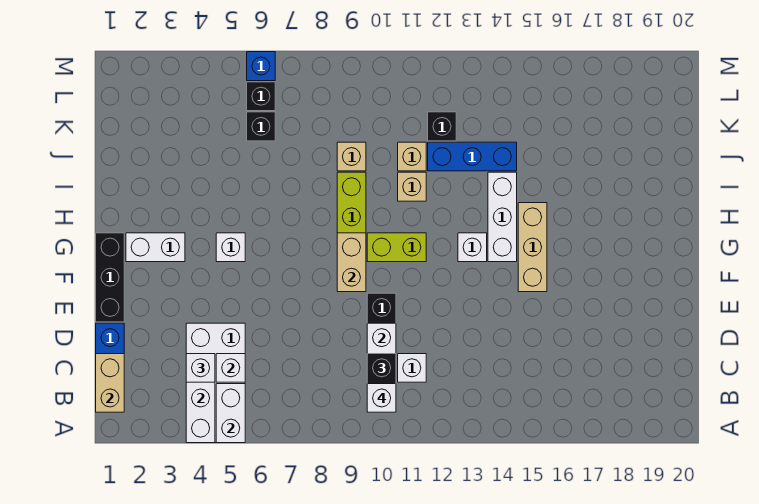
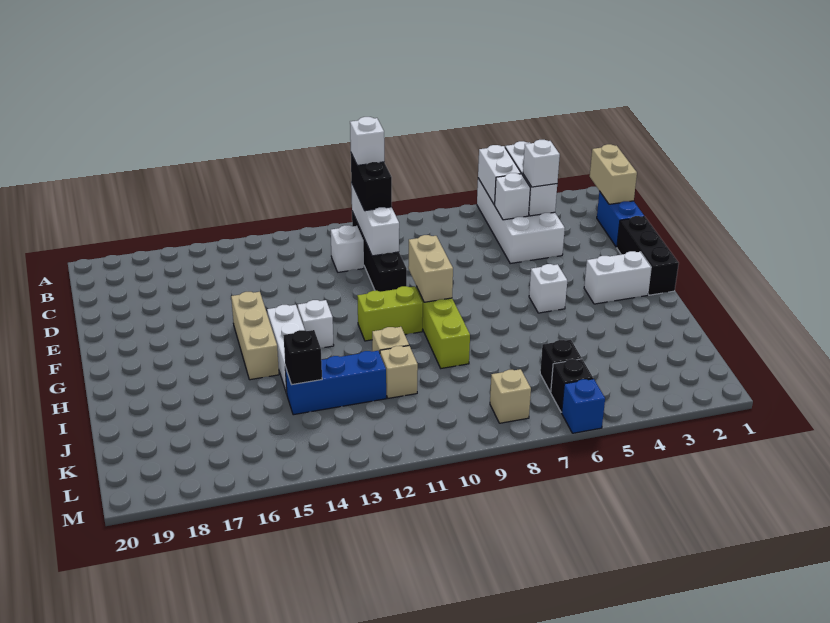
tan 1x1 brick [337,142,366,171] -> tan 1x1 brick moved to [490,369,531,423]
black 1x1 brick [428,112,456,141] -> black 1x1 brick moved to [283,330,322,385]

